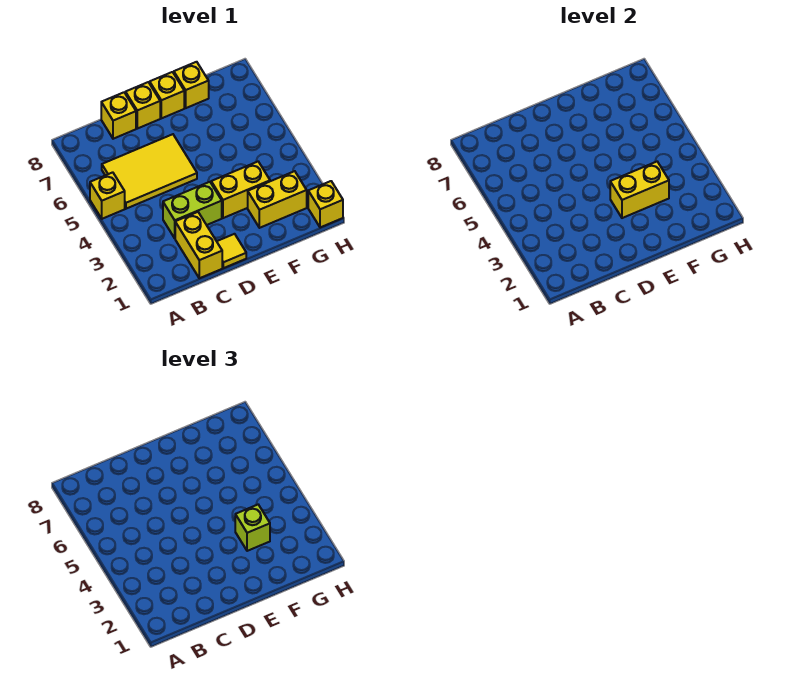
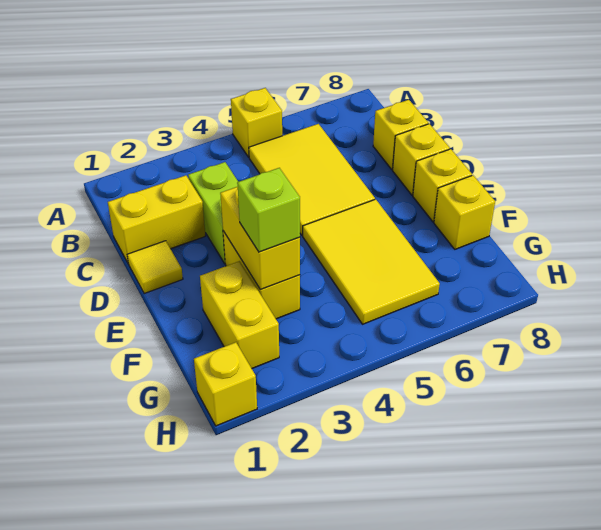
none -> yellow 2x3 tile [303,199,440,324]

